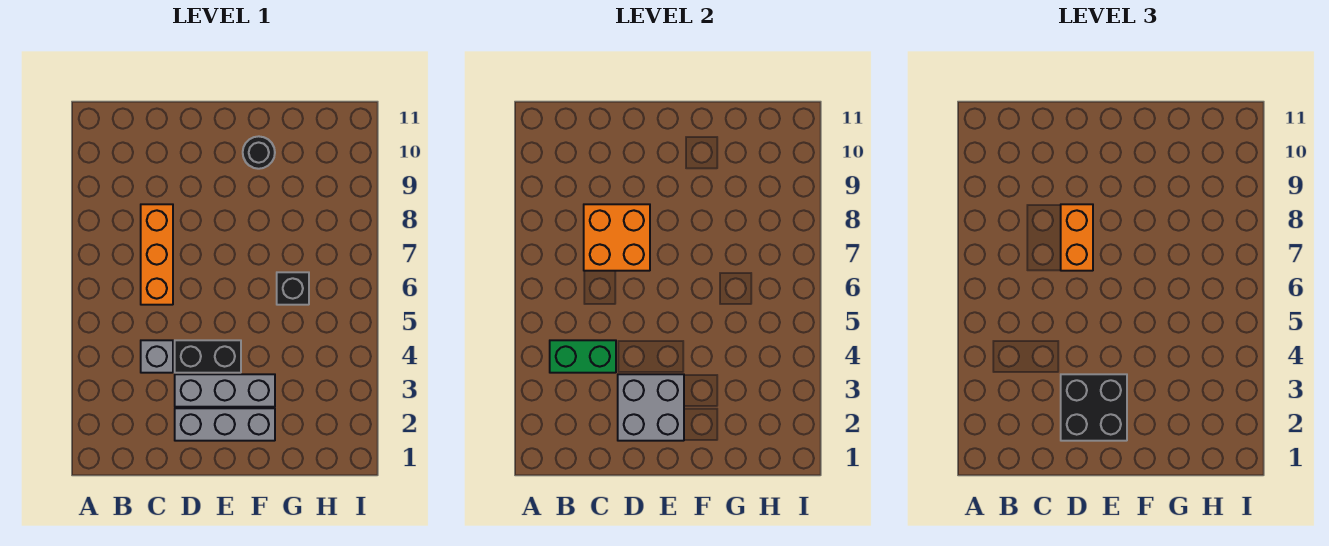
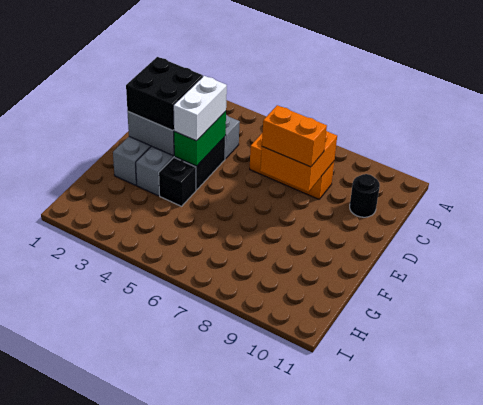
green 1x2 brick [550,340,616,373] -> green 1x2 brick moved to [174,111,226,166]
none -> white 1x2 brick [173,76,227,141]
black 1x1 round brick [243,136,275,169] -> black 1x1 round brick moved to [350,174,380,217]
black 1x1 brick [277,272,309,305] -> black 1x1 brick moved to [159,158,196,206]

